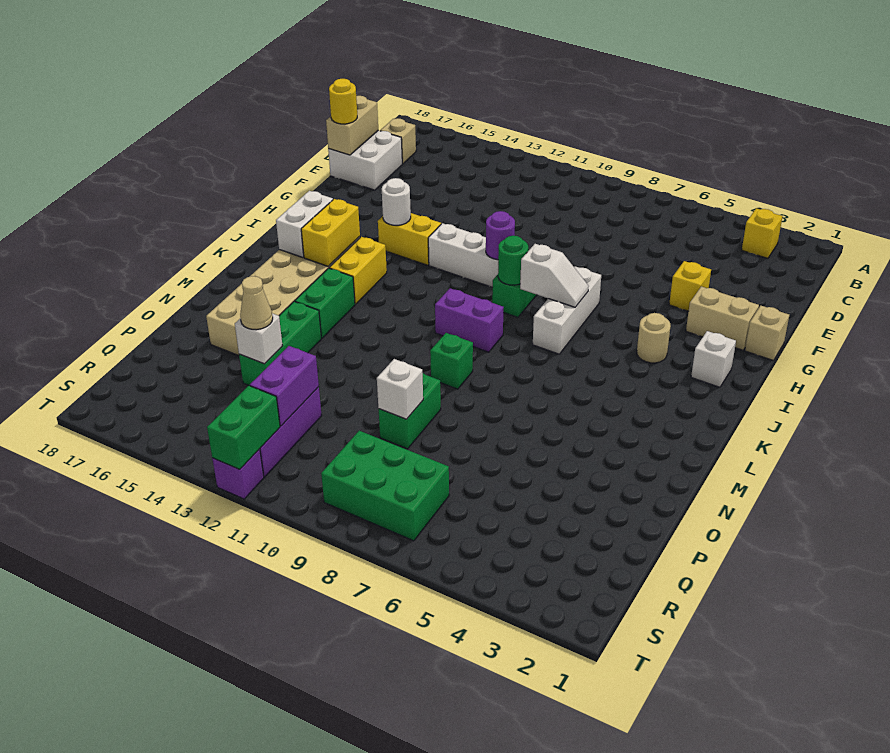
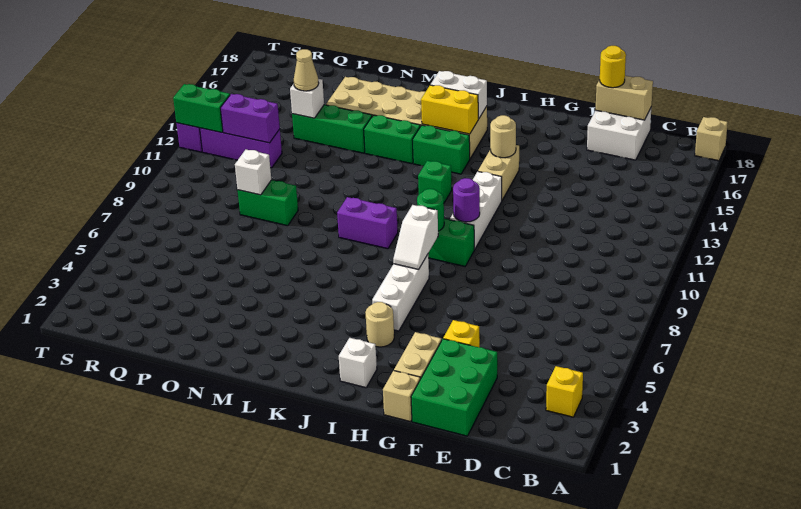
tan 1x1 brick [380,118,416,164] -> tan 1x1 brick moved to [695,117,728,161]
white 1x3 brick [533,266,601,354] -> white 1x3 brick turned to [372,255,429,331]
yellow 1x2 brick [378,213,441,265] -> tan 1x2 brick [478,145,519,200]
white 1x1 round brick [382,178,411,225] -> tan 1x1 round brick [490,115,516,158]
yellow 1x2 brick [329,237,387,304] -> green 1x2 brick [412,125,470,174]
purple 1x2 brick [435,288,504,352] -> purple 1x2 brick turned to [337,197,398,249]
green 1x1 brick [430,333,473,389] -> green 1x1 brick moved to [418,161,452,203]
green 2x3 brick [321,431,449,541] -> green 2x3 brick moved to [411,339,497,436]

